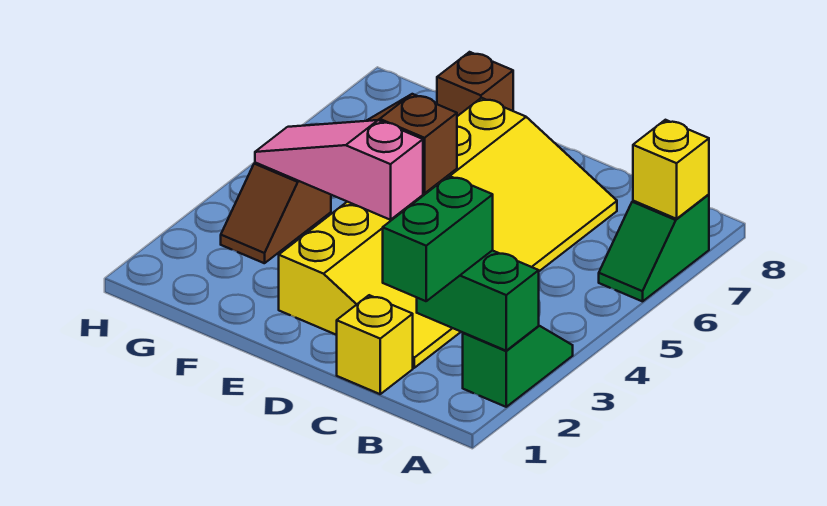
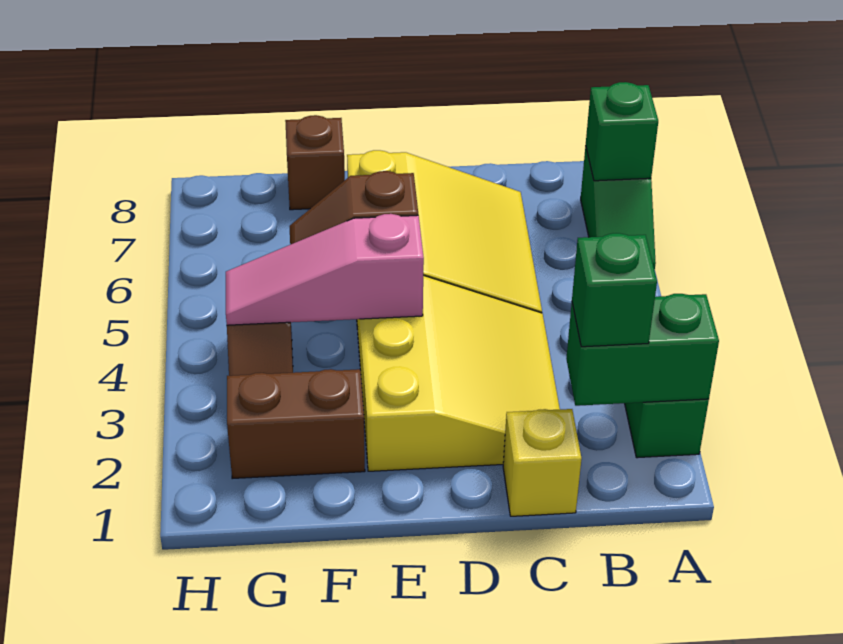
yellow 1x1 brick [633,120,709,219] -> green 1x1 brick [586,82,658,181]
green 1x2 brick [383,176,493,301] -> green 1x1 brick [572,233,657,347]
none -> brown 1x2 brick [227,369,365,479]

